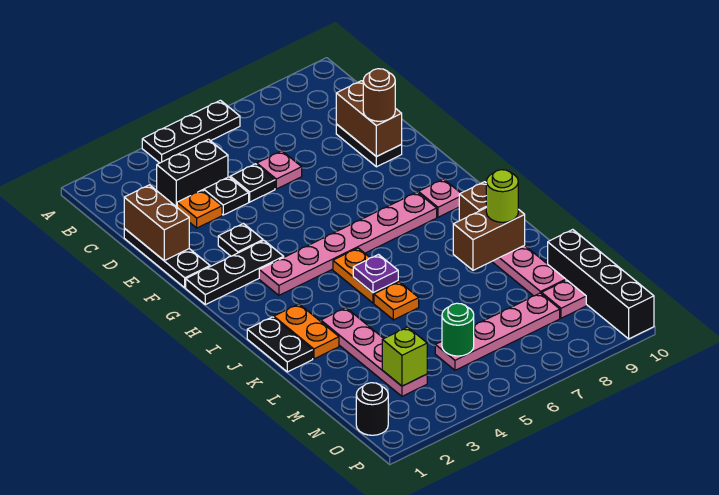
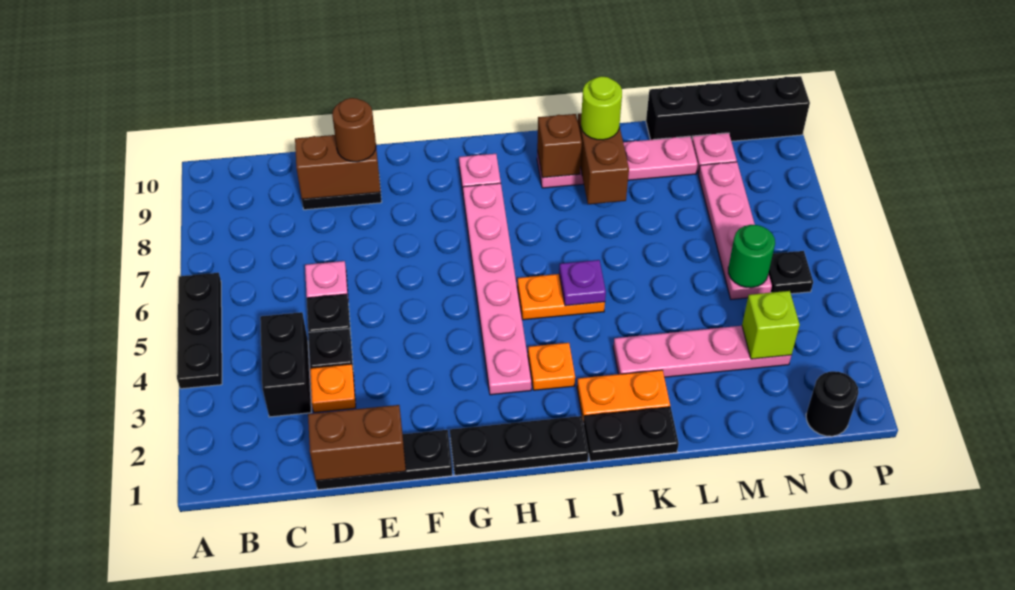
black 1x1 plate [218,224,263,256] -> black 1x1 plate moved to [768,251,813,294]
black 1x3 plate [186,241,284,305] -> black 1x3 plate turned to [450,416,589,475]
orange 1x1 plate [374,282,419,320] -> orange 1x1 plate moved to [528,343,575,390]

